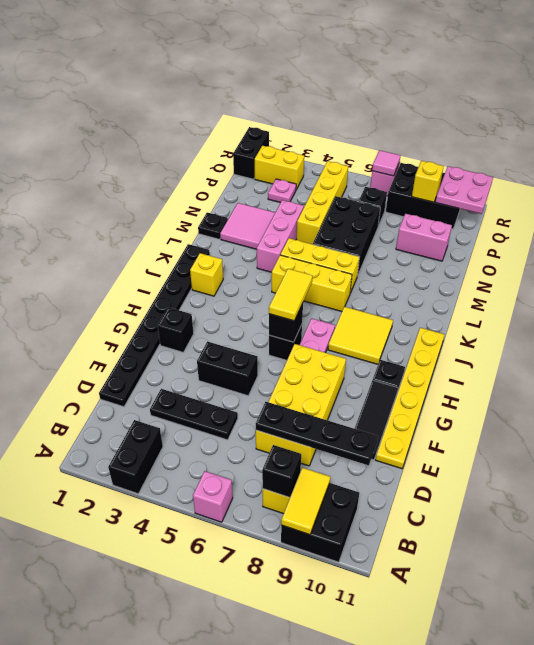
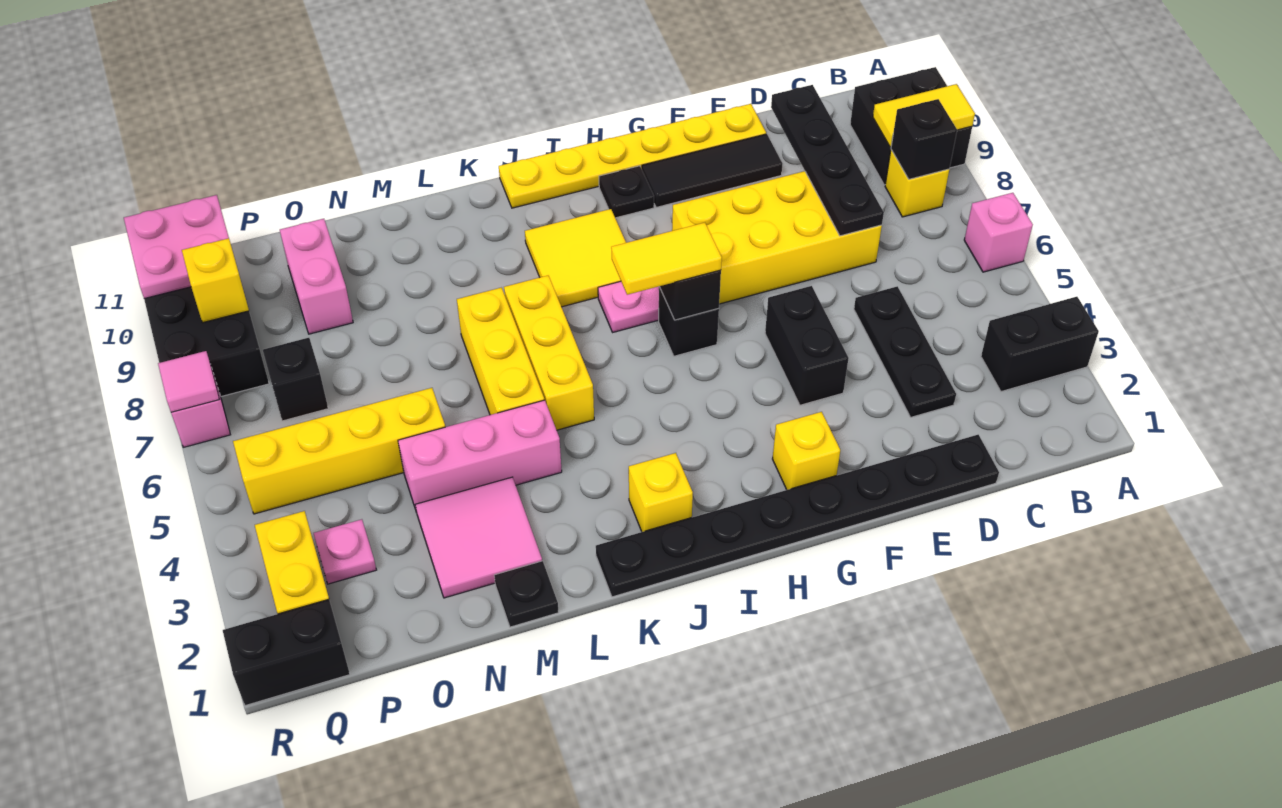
black 1x1 brick [158,307,194,352] -> yellow 1x1 brick [773,412,840,490]
black 2x3 brick [313,196,380,276] -> none

